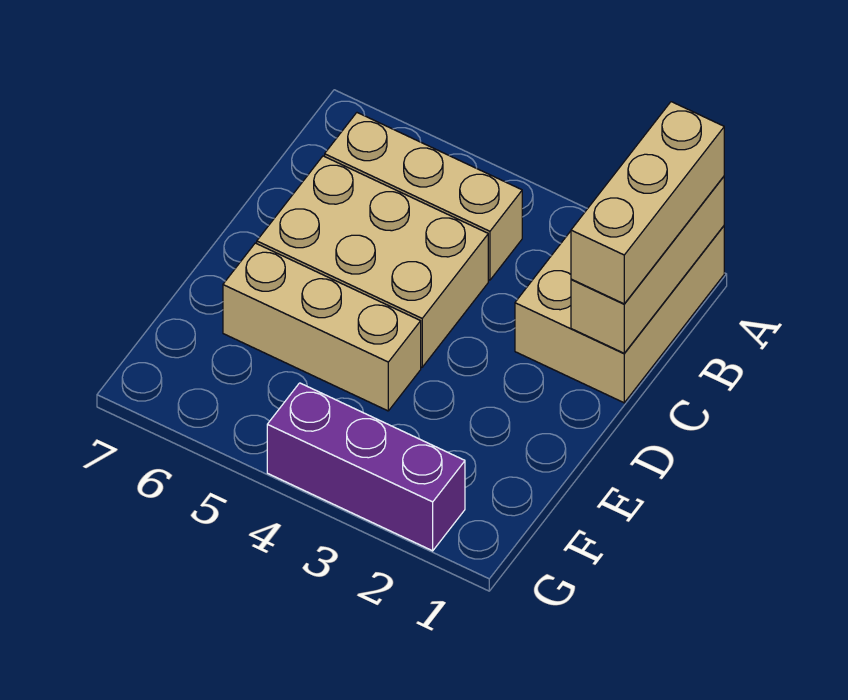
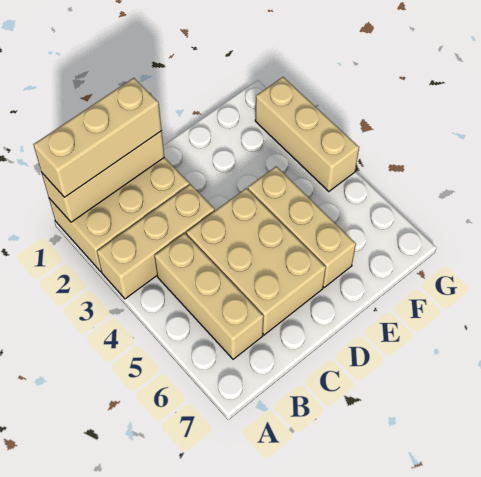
none -> tan 1x3 brick [97,184,215,299]
purple 1x3 brick [267,383,465,551] -> tan 1x3 brick [255,77,359,192]

